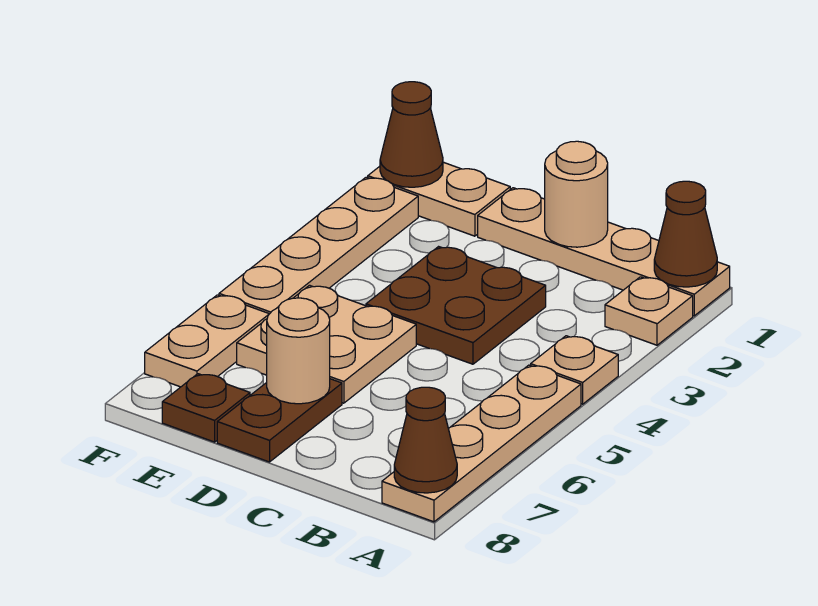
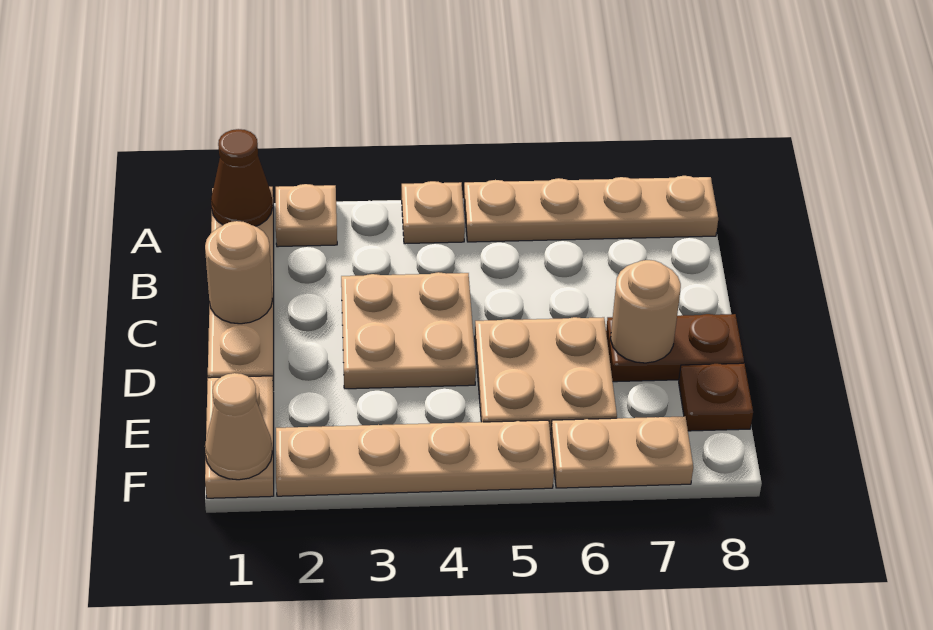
brown 1x1 cone [394,387,457,493] -> none
brown 2x2 plate [366,247,546,364] -> tan 2x2 plate [341,272,476,389]
brown 1x1 cone [380,82,443,187] -> tan 1x1 cone [205,373,272,480]

